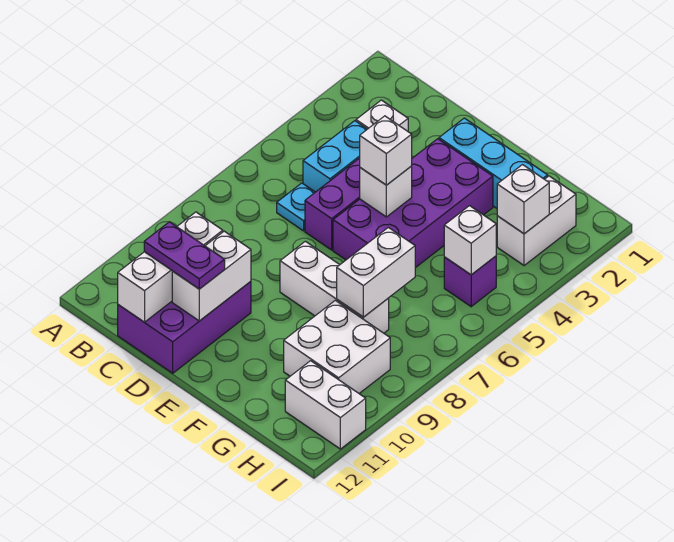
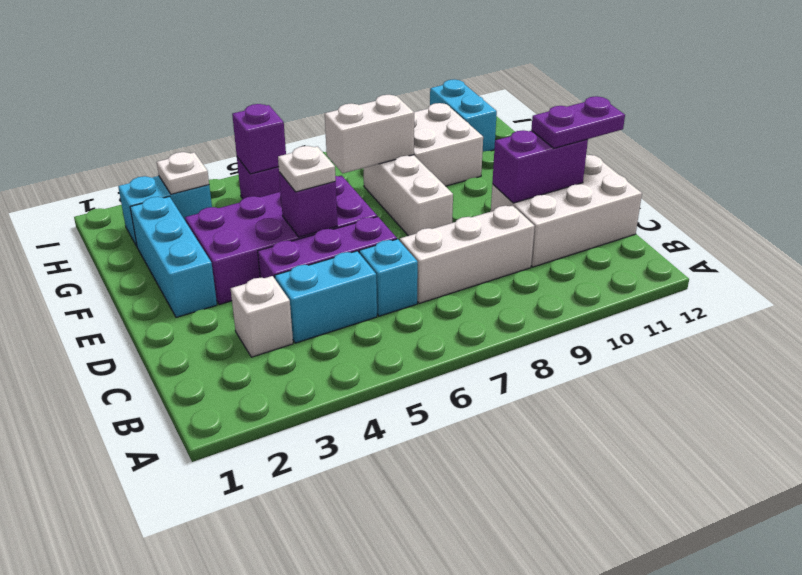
cyan 1x1 plate [277,183,315,231] -> cyan 1x1 brick [359,239,418,316]
purple 2x3 brick [118,281,251,373] -> white 2x3 brick [491,155,642,267]
white 1x3 brick [118,212,223,322] -> white 1x3 brick moved to [400,205,535,304]
purple 1x2 plate [144,222,225,289] -> purple 1x2 plate turned to [531,96,625,148]
white 1x2 brick [172,231,251,321] -> purple 1x2 brick [492,130,588,203]
white 1x1 brick [360,166,412,217] -> purple 1x1 brick [279,172,337,237]
white 1x1 brick [360,116,412,185] -> white 1x1 plate [278,146,336,192]
white 1x2 brick [497,176,576,266] -> cyan 1x2 brick [118,176,212,246]
white 1x1 brick [497,165,549,234] -> white 1x1 plate [157,152,209,194]
white 1x1 brick [444,206,496,275] -> purple 1x1 brick [232,104,286,174]
white 1x2 brick [285,361,366,449] -> cyan 1x2 brick [430,79,497,152]

